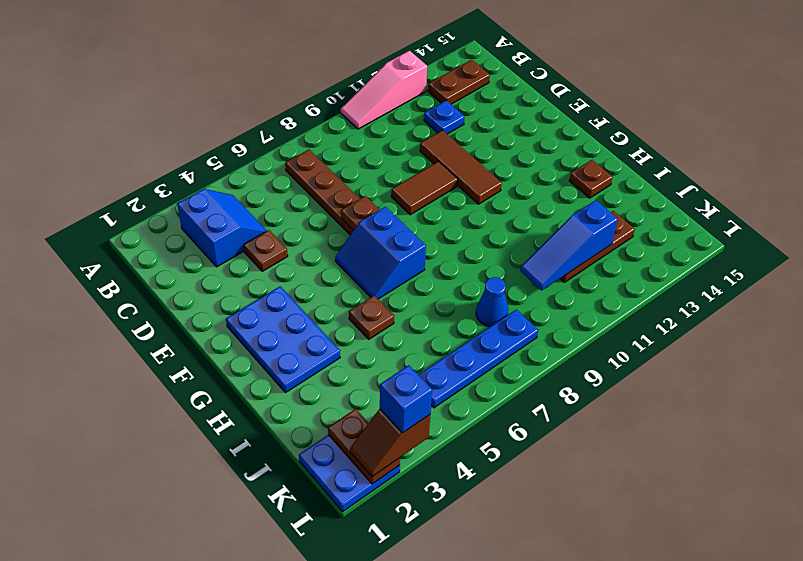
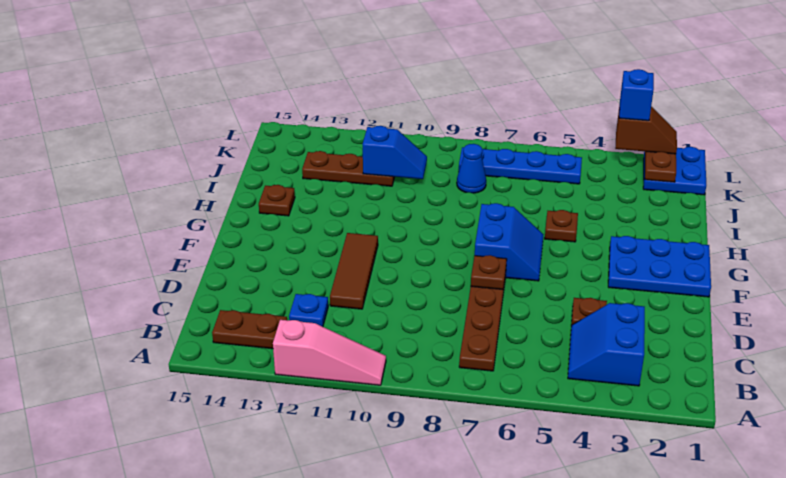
brown 1x2 tile [391,162,458,215] -> none
blue 2x3 plate [226,286,340,393] -> blue 2x3 plate turned to [608,236,711,297]
blue 1x3 slope [520,200,618,290] -> blue 1x2 slope [363,126,427,179]

